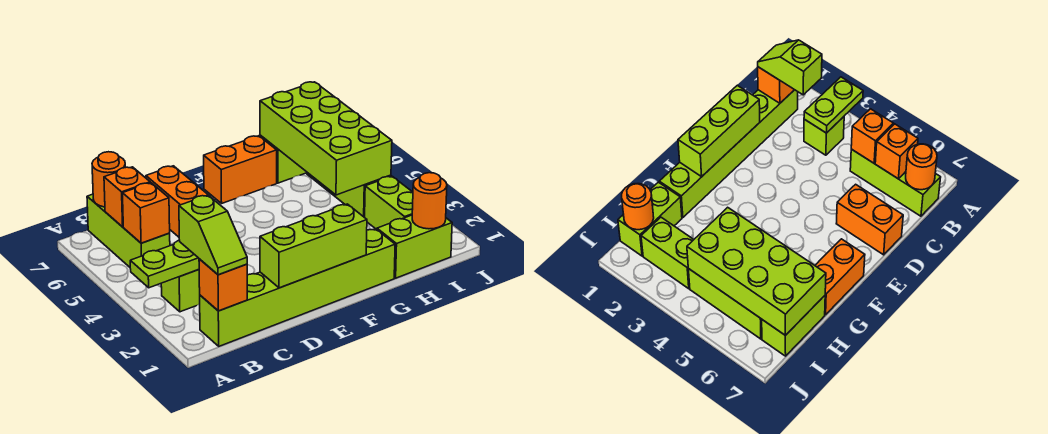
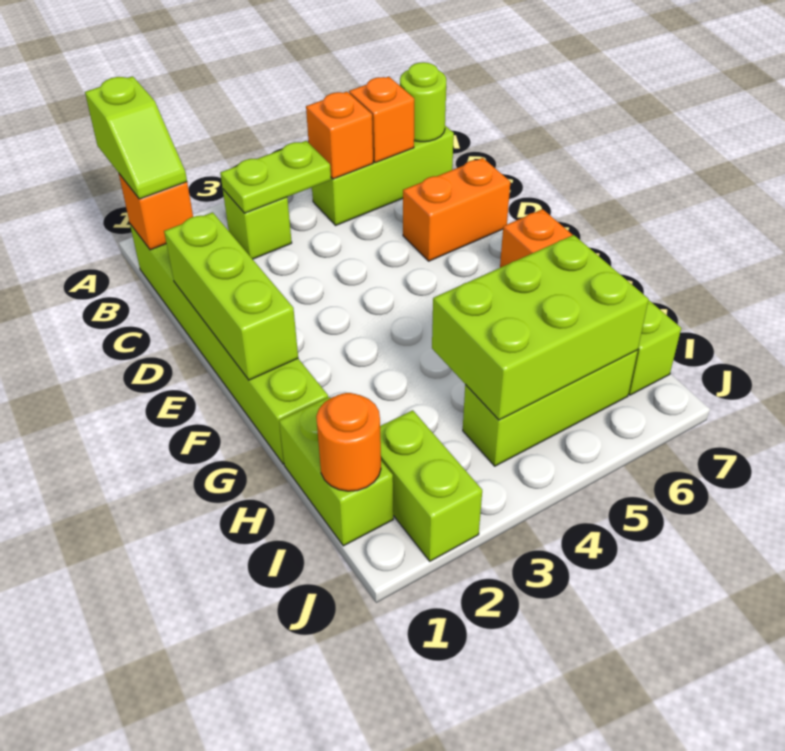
lime 1x2 plate [130,240,199,288] -> lime 1x2 plate turned to [220,141,331,213]
lime 1x2 slope [179,195,247,275] -> lime 1x2 slope turned to [85,76,187,199]
orange 1x1 round brick [92,152,125,207] -> lime 1x1 round brick [400,62,446,142]
lime 2x4 brick [260,82,392,195] -> lime 2x3 brick [432,235,649,420]
lime 1x2 brick [365,176,413,229] -> lime 1x2 brick turned to [380,410,482,561]

